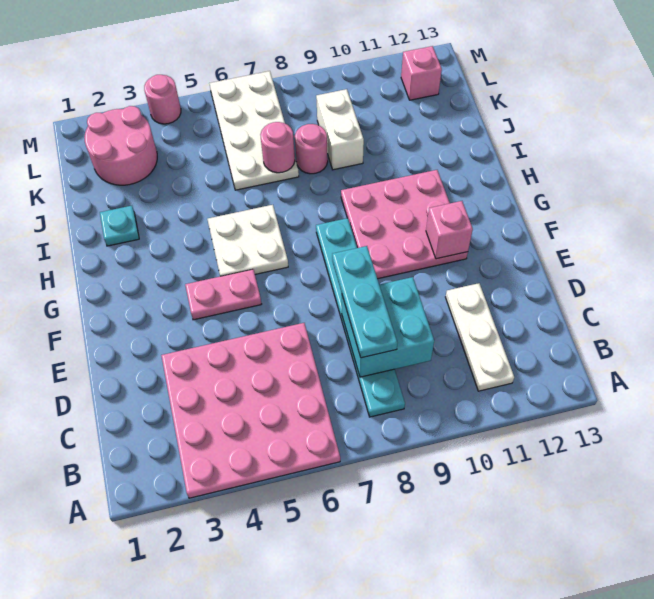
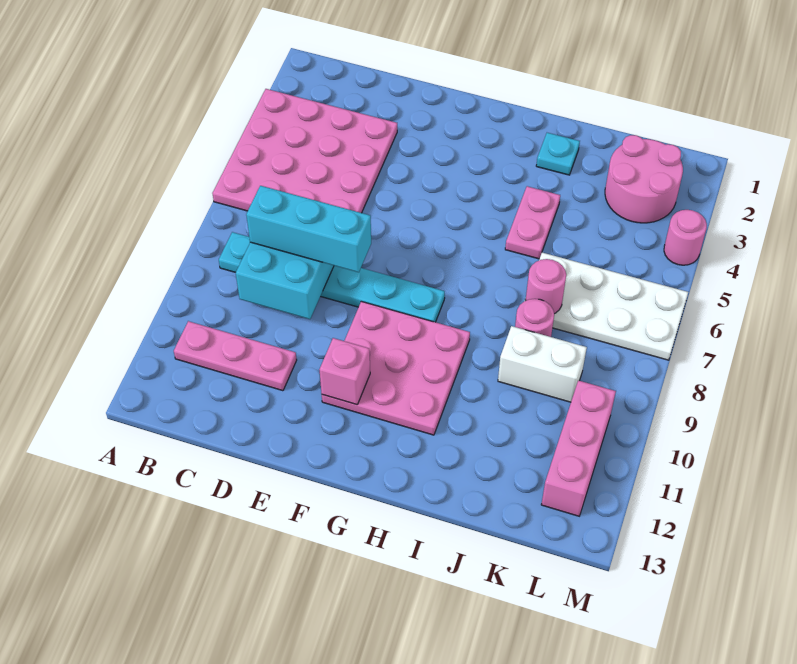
white 1x3 plate [446,283,514,391] -> pink 1x3 plate [174,321,297,391]
cyan 1x3 plate [332,246,397,358] -> cyan 1x3 brick [246,186,371,272]
pink 1x2 plate [185,269,261,320] -> pink 1x2 plate moved to [505,186,560,259]
white 2x2 plate [207,205,288,276] -> none
pink 1x1 brick [401,46,442,100] -> pink 1x3 brick [541,380,616,516]

